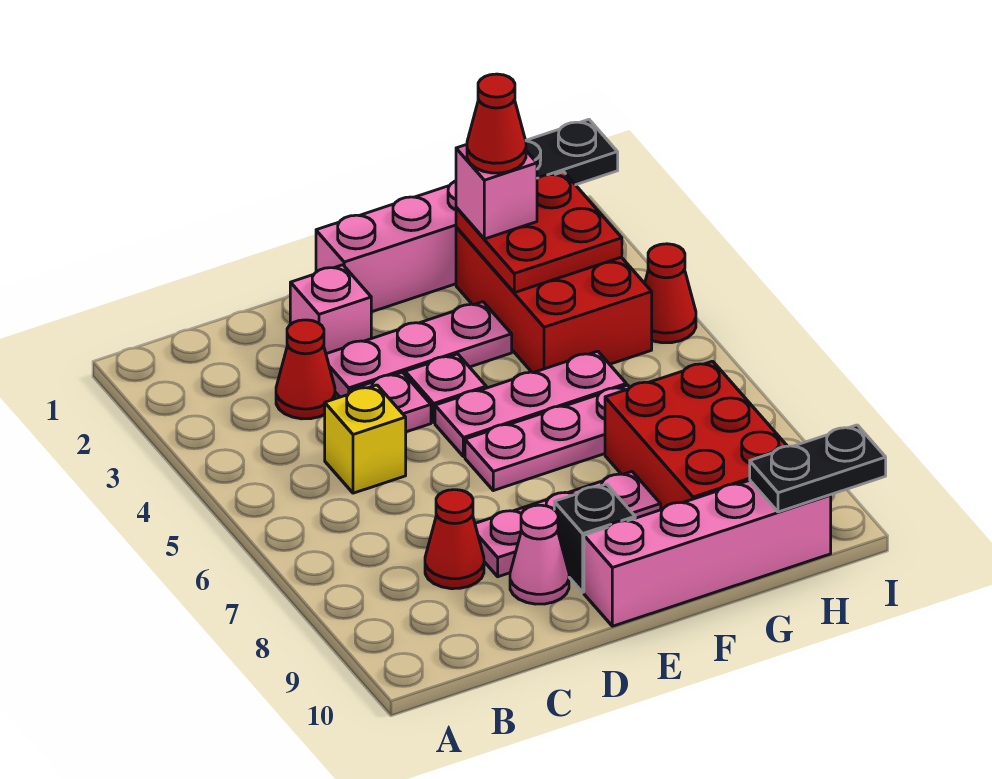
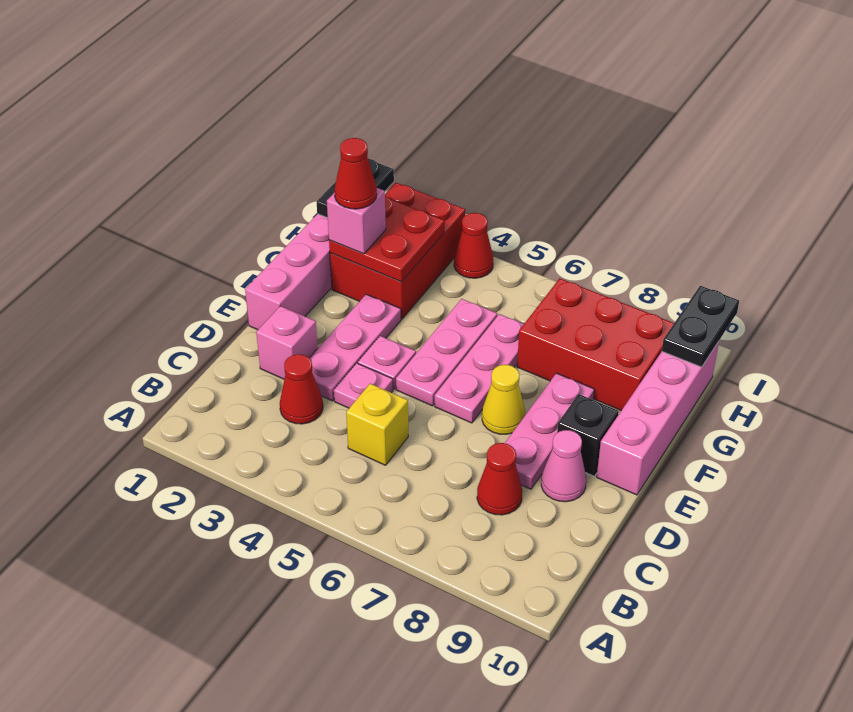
none -> yellow 1x1 cone [482,365,525,434]
red 2x3 brick [456,227,652,373] -> red 2x3 brick turned to [330,183,465,319]

